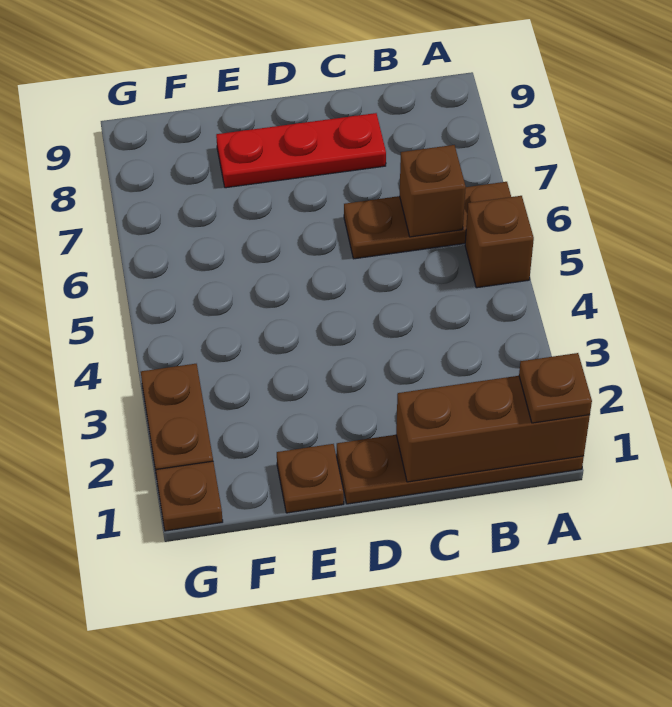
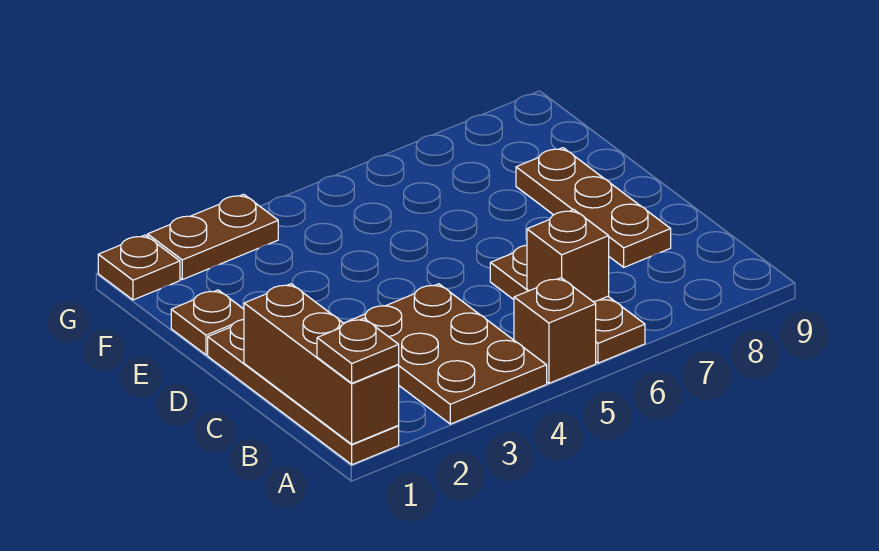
none -> brown 2x3 plate [345,284,547,424]
red 1x3 plate [216,113,386,188] -> brown 1x3 plate [516,148,671,267]

